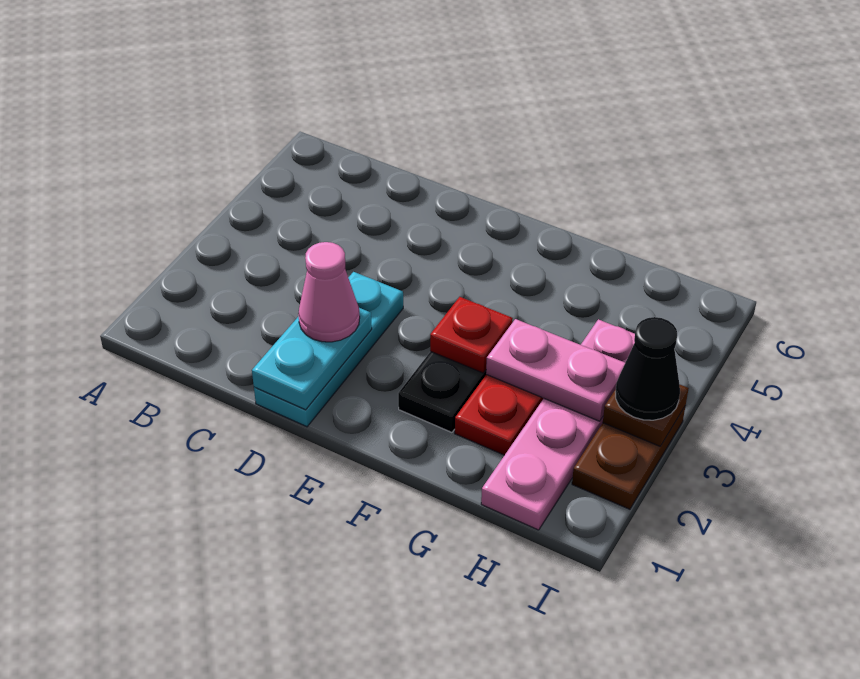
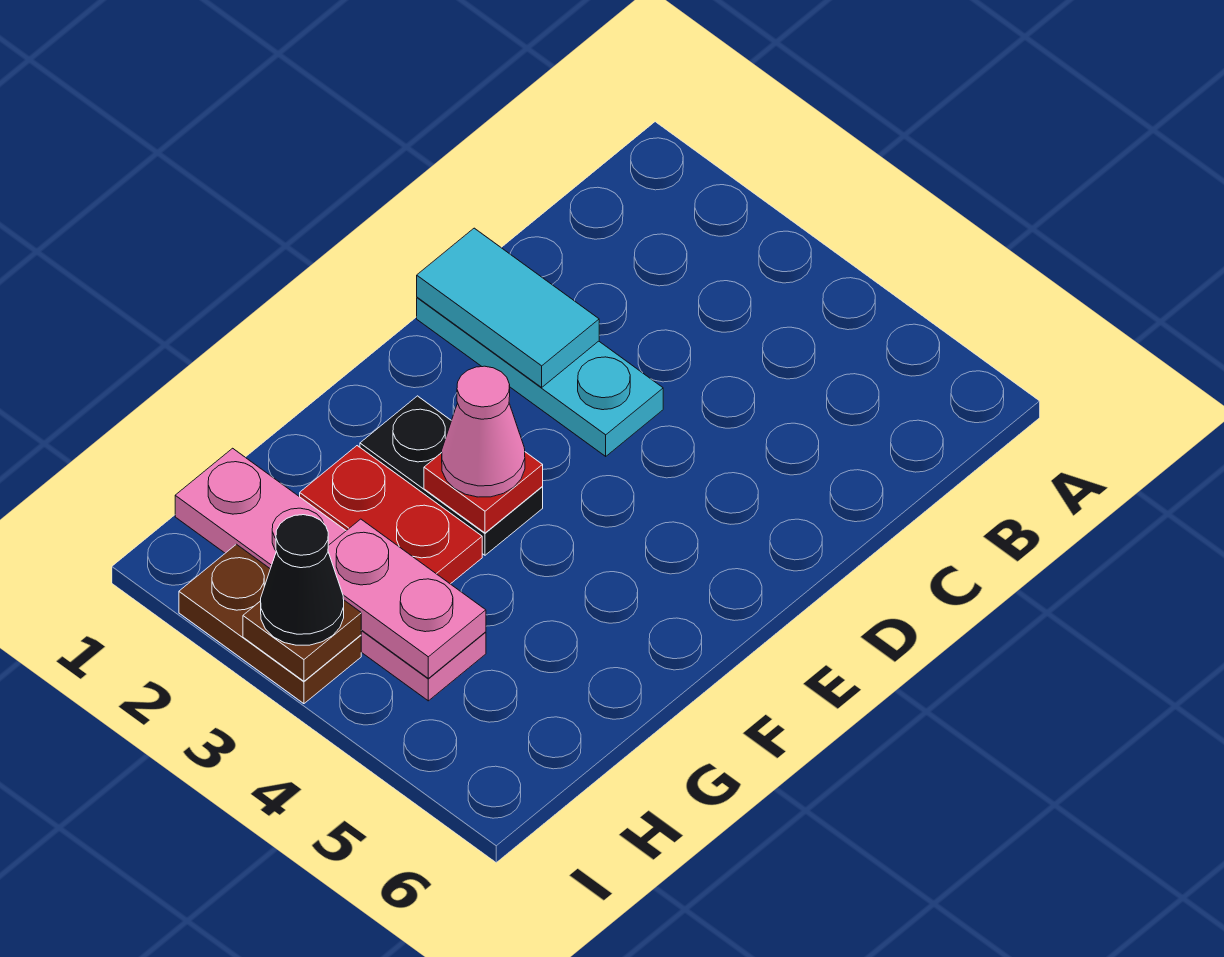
cyan 1x2 plate [252,308,372,410] -> cyan 1x2 tile [417,228,599,387]
pink 1x1 cone [298,242,360,342] -> pink 1x1 cone moved to [442,366,525,497]
pink 1x2 plate [486,319,625,421] -> pink 1x2 plate turned to [328,519,486,678]

